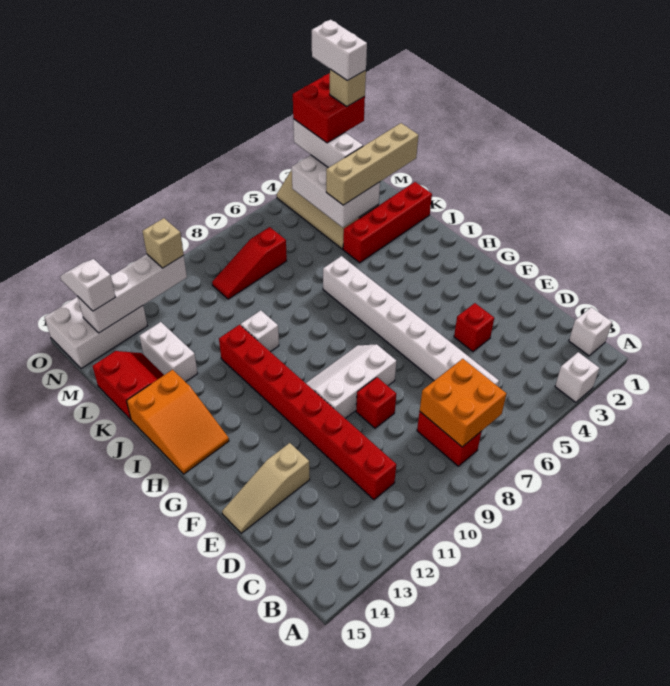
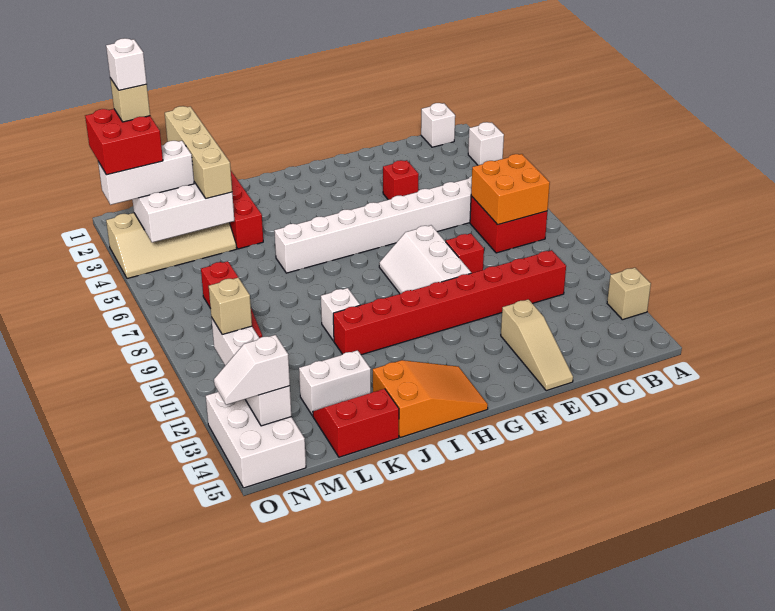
none -> tan 1x1 brick [607,268,651,320]
red 1x2 brick [417,412,482,466] -> red 2x2 brick [470,196,547,253]
white 1x2 brick [312,20,367,81] -> white 1x1 brick [106,38,147,90]

